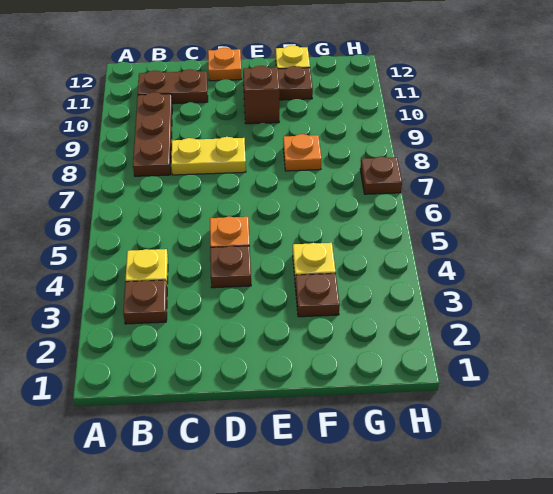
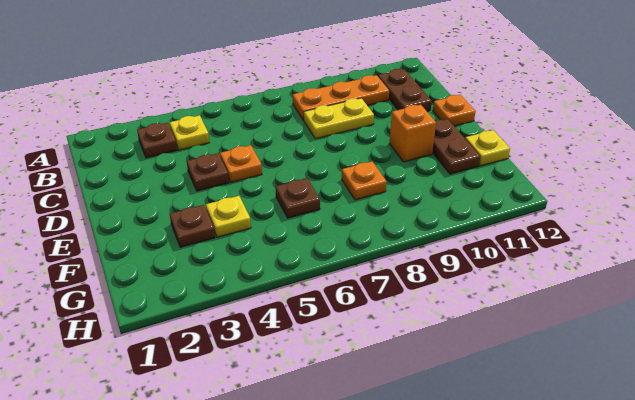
brown 1x3 plate [133,92,172,176] -> orange 1x3 plate [293,75,389,121]
yellow 1x2 plate [171,137,246,175] -> yellow 1x2 plate turned to [304,98,374,139]
brown 1x1 brick [243,66,280,124] -> orange 1x1 brick [389,105,436,162]
brown 1x1 plate [360,156,402,194] -> brown 1x1 plate moved to [275,178,320,218]

